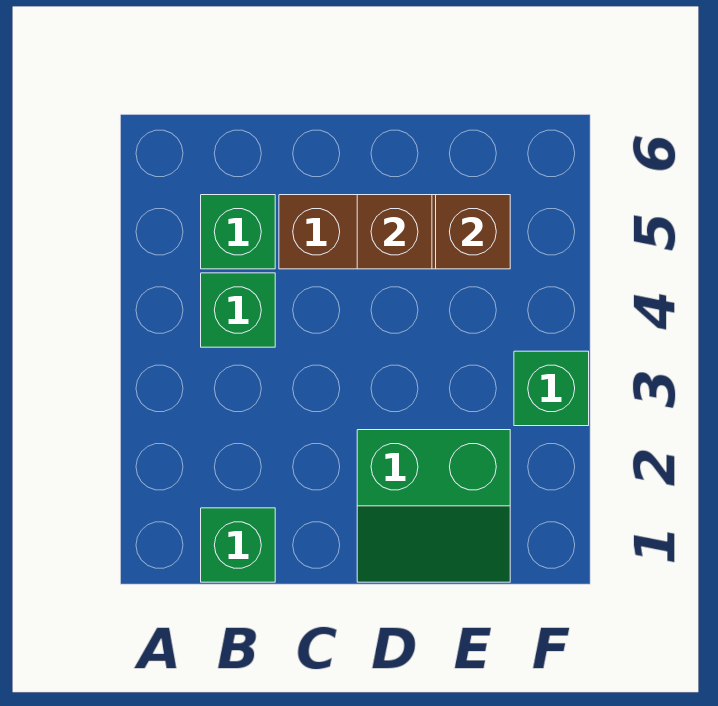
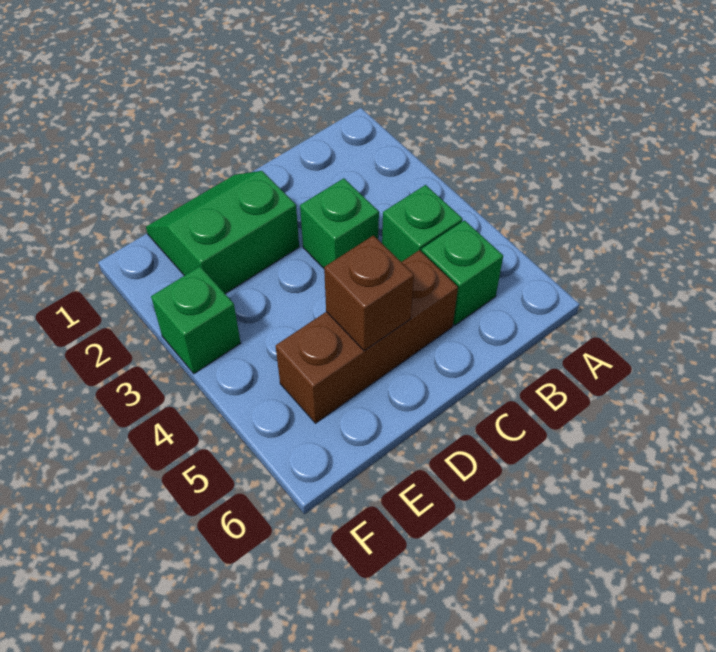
green 1x1 brick [201,508,275,582] -> green 1x1 brick moved to [300,178,379,268]
brown 1x1 brick [436,195,510,269] -> none

